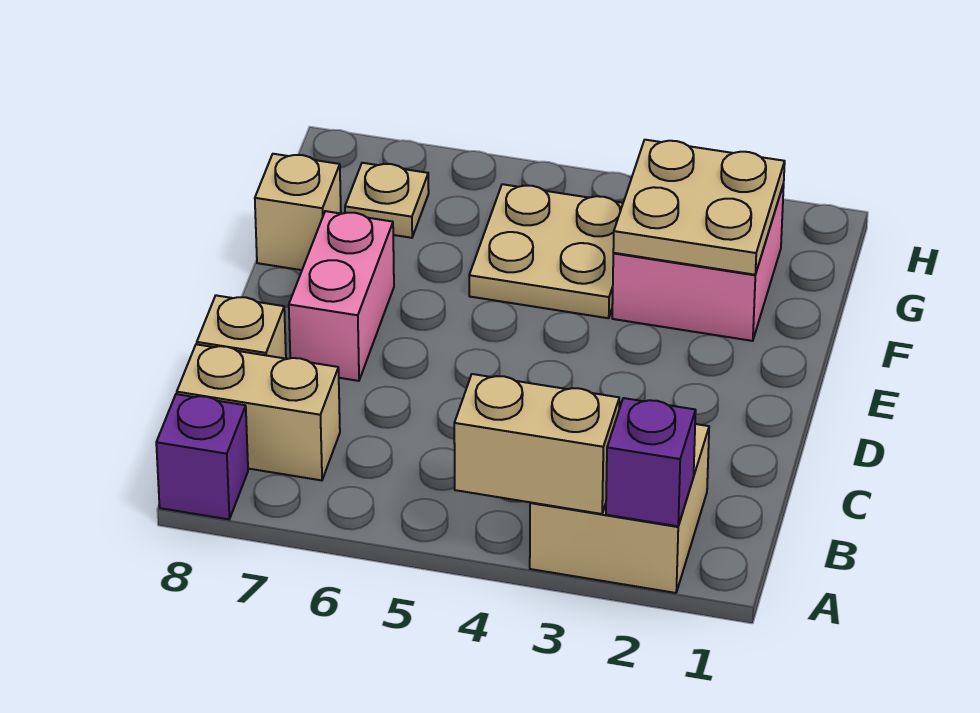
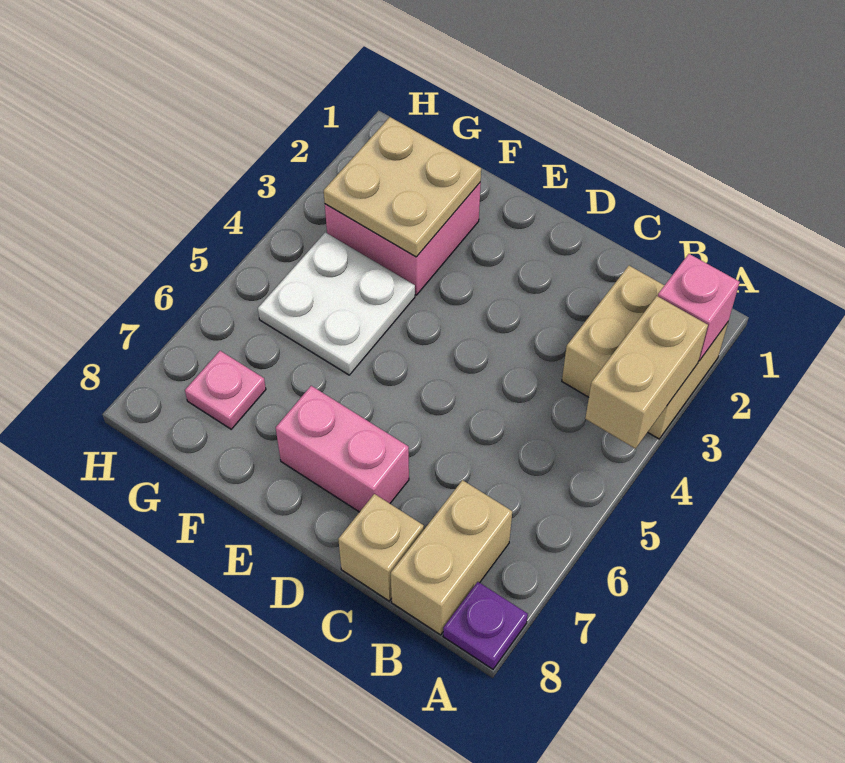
purple 1x1 brick [606,398,696,526] -> pink 1x1 brick [658,254,739,361]
purple 1x1 brick [156,394,248,519] -> purple 1x1 plate [443,582,528,669]
tan 2x2 plate [469,184,623,318] -> white 2x2 plate [258,232,415,375]
tan 1x1 brick [255,154,341,270] -> none
tan 1x1 plate [345,163,429,238] -> pink 1x1 plate [185,351,266,429]

